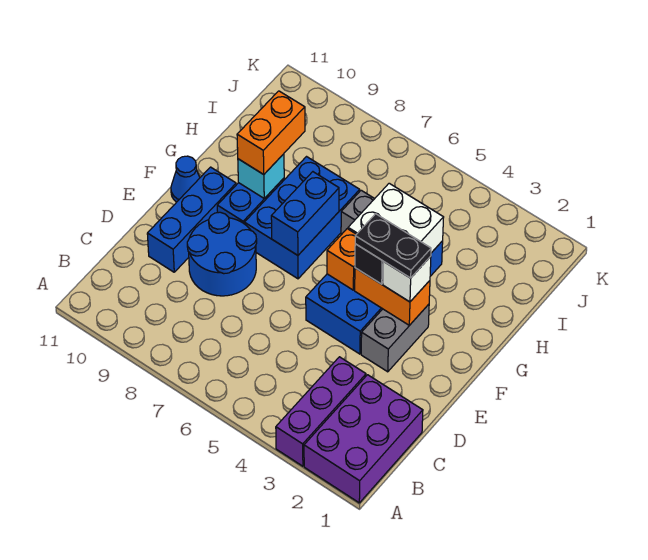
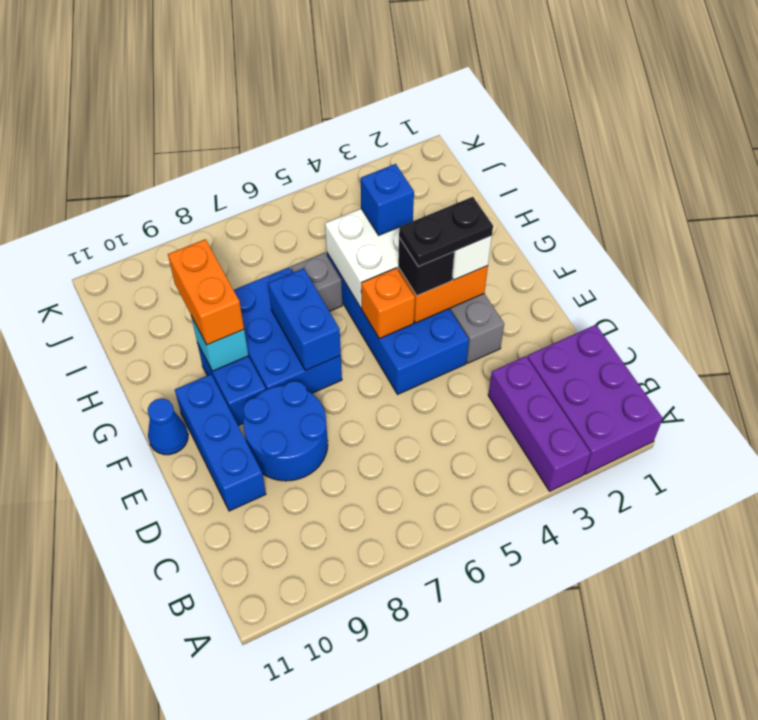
none -> blue 1x1 brick [361,164,414,235]

